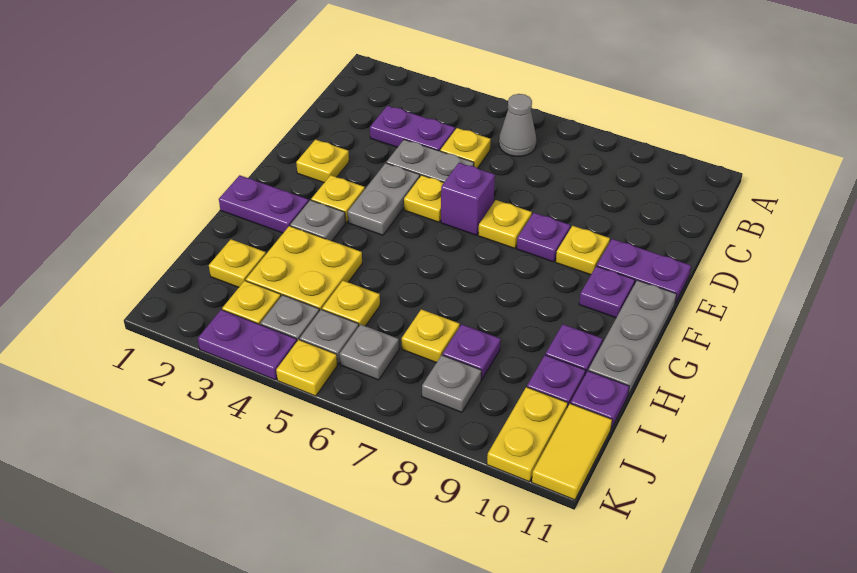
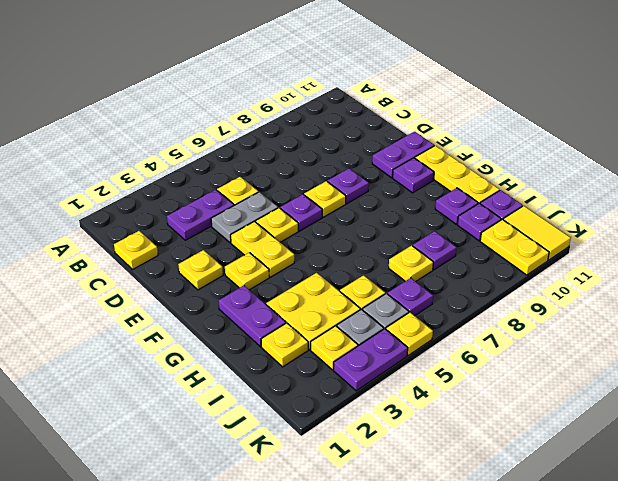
grey 1x1 cone [499,94,536,156] -> none
grey 1x2 plate [348,163,420,235] -> yellow 1x2 plate [231,221,294,277]
purple 1x1 brick [441,163,495,235] -> purple 1x1 plate [280,194,322,231]
yellow 1x1 plate [556,226,610,275] -> yellow 1x1 plate moved to [114,231,158,269]
grey 1x3 plate [588,280,676,395] -> yellow 1x3 plate [415,146,500,204]
purple 1x2 plate [219,175,309,233] -> purple 1x2 plate turned to [219,286,286,347]
grey 1x1 plate [290,200,346,241] -> none
grey 1x1 plate [340,324,399,380] -> purple 1x1 plate [388,278,433,316]
grey 1x1 plate [422,355,481,412] -> none

